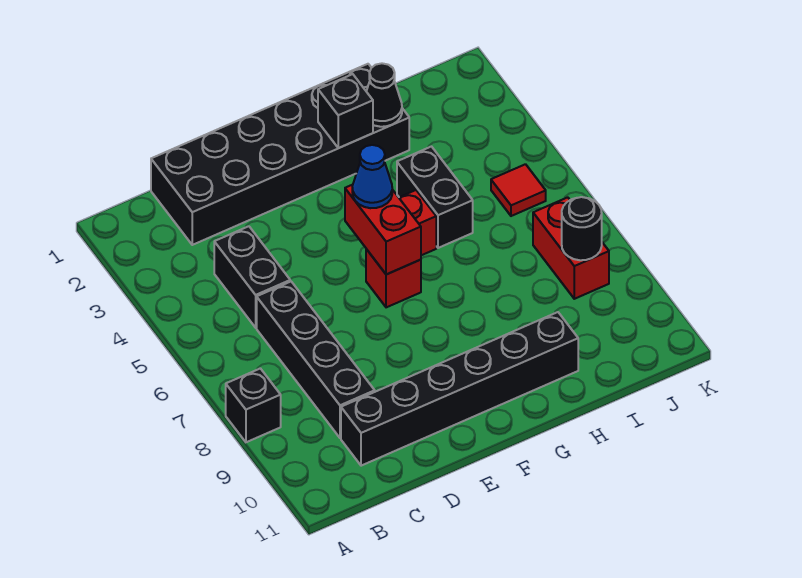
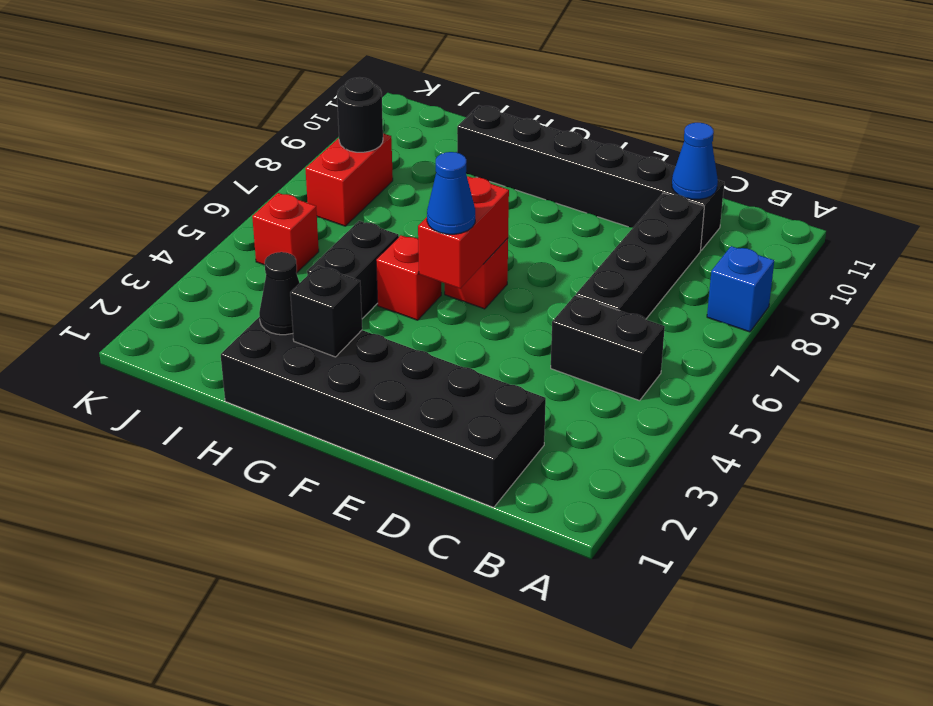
black 1x1 brick [226,368,281,442] -> blue 1x1 brick [707,246,774,332]
black 1x2 brick [214,226,290,328] -> black 1x2 brick turned to [551,295,665,401]
none -> blue 1x1 cone [672,123,718,199]
red 1x1 tile [491,164,546,216] -> red 1x1 brick [252,193,319,273]

